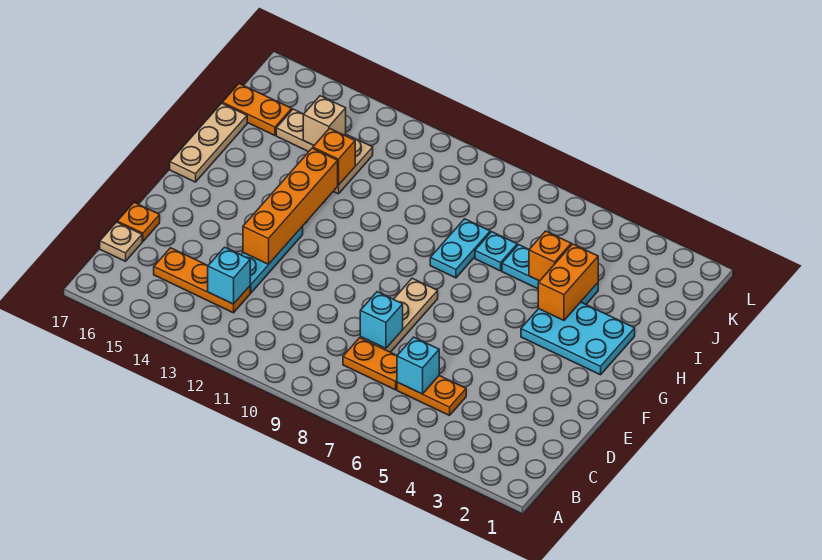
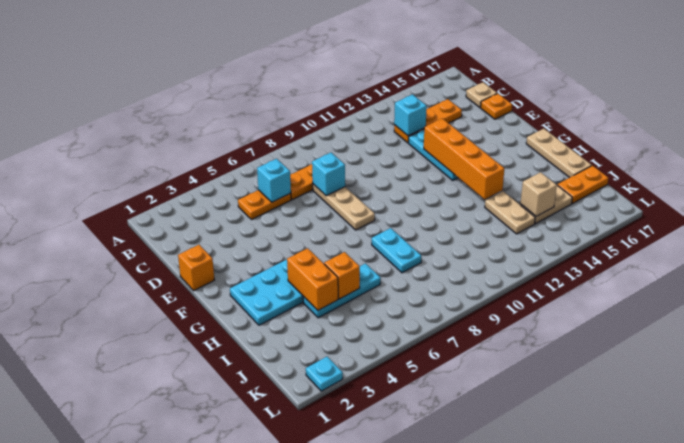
cyan 1x1 plate [475,232,517,271] -> cyan 1x1 plate moved to [306,357,343,391]
orange 1x1 brick [313,128,355,185] -> orange 1x1 brick moved to [178,245,214,290]

